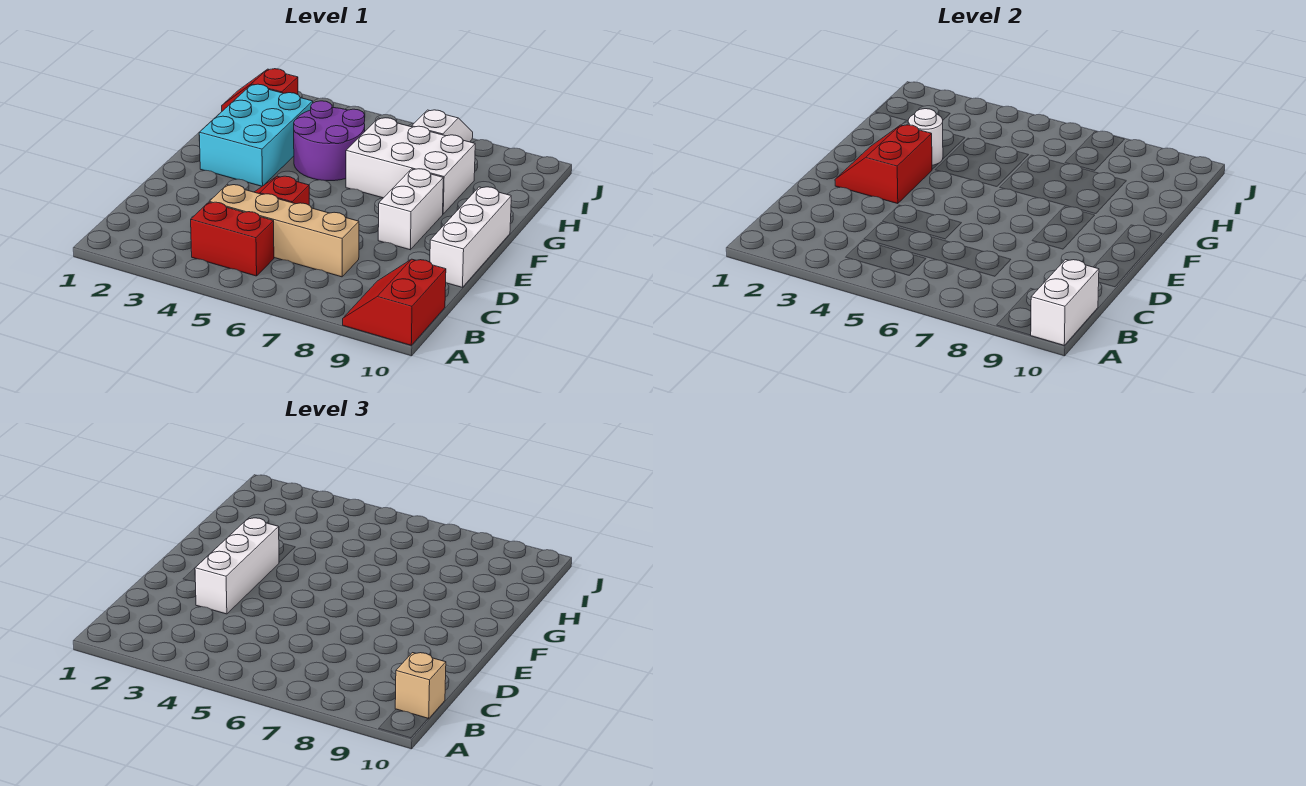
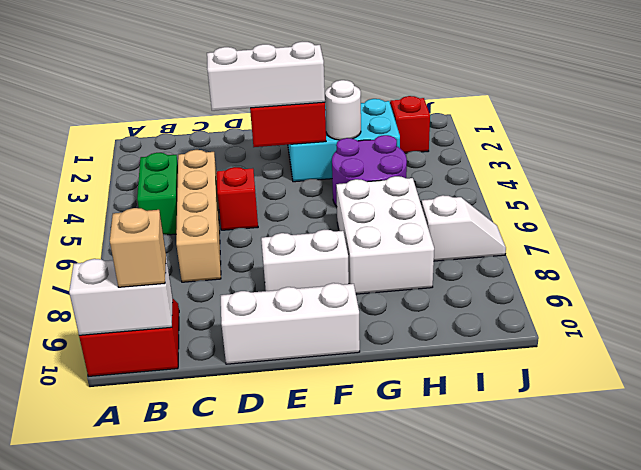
red 1x2 brick [191,202,274,276] -> green 1x2 brick [137,153,178,235]

